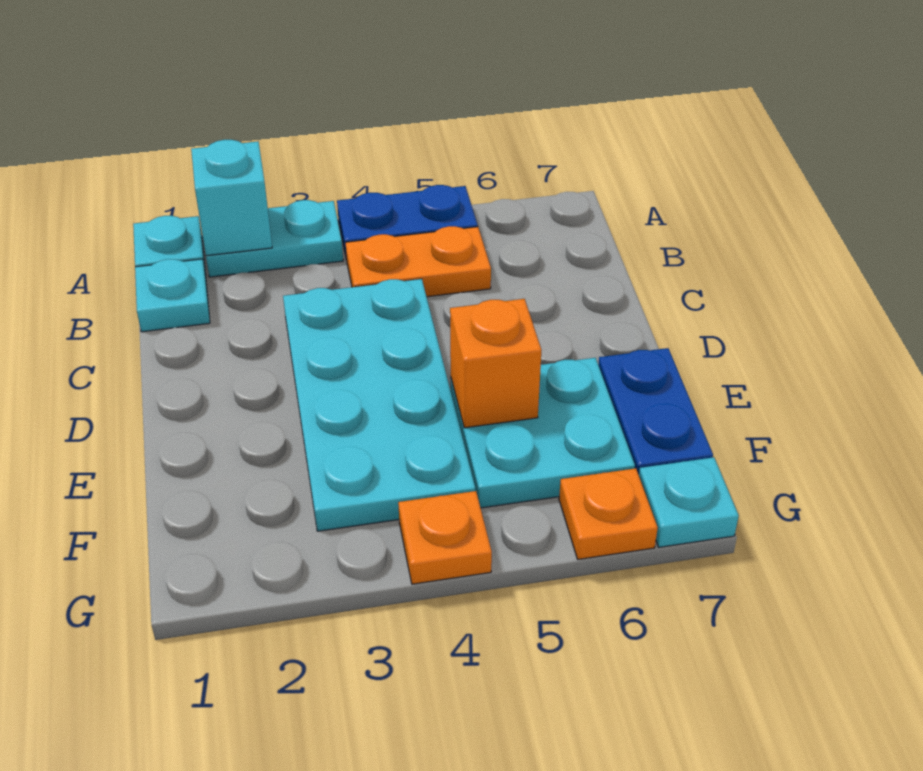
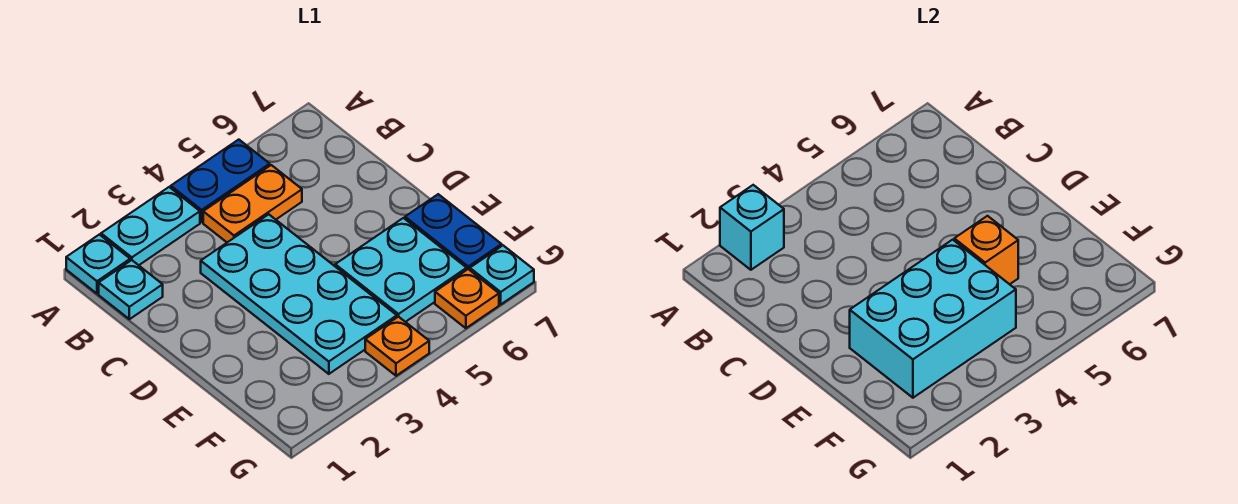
none -> cyan 2x3 brick [850,240,1016,398]

